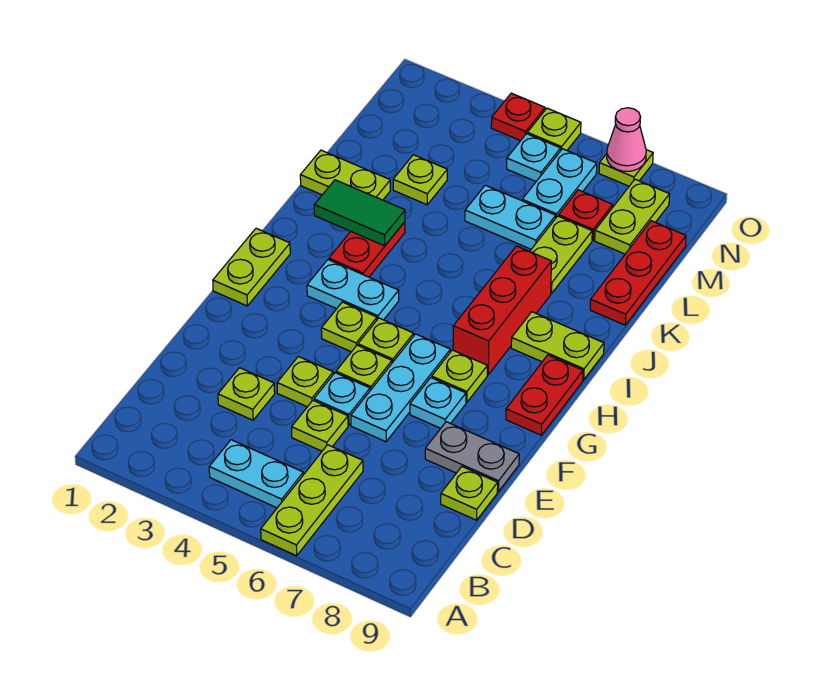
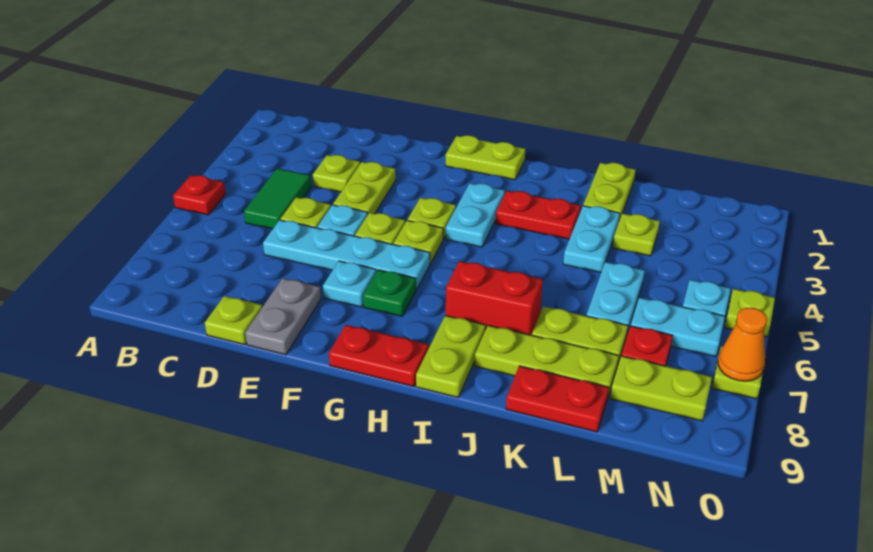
lime 1x3 plate [261,445,363,556] -> lime 1x3 plate moved to [475,325,619,396]
cyan 1x2 plate [209,440,303,508] -> cyan 1x2 plate moved to [563,206,620,272]
lime 1x1 plate [277,356,333,407] -> lime 1x2 plate [333,162,396,214]
cyan 1x3 plate [351,334,450,442] -> cyan 1x4 plate [263,220,430,289]
lime 1x1 plate [432,350,487,403] -> green 1x1 plate [363,270,416,316]
red 1x3 brick [453,246,552,375] -> red 1x2 brick [446,261,543,335]
green 1x2 tile [314,180,405,246] -> green 1x2 tile moved to [244,168,311,229]
red 1x3 plate [590,221,686,325] -> red 1x2 plate [506,366,609,432]
red 1x1 plate [491,93,545,141] -> red 1x1 plate moved to [173,175,226,215]
pink 1x1 cone [607,108,646,171] -> orange 1x1 cone [718,308,767,381]

